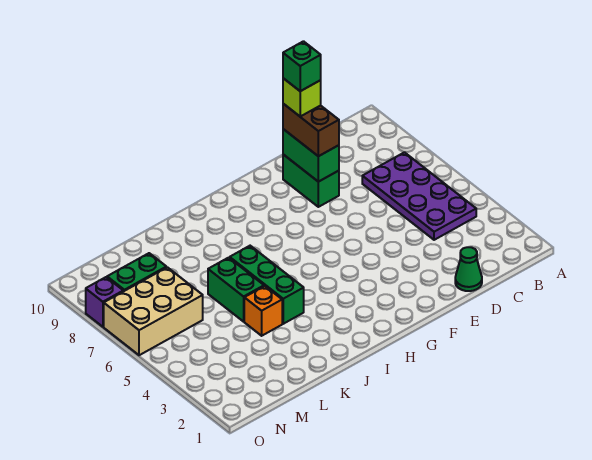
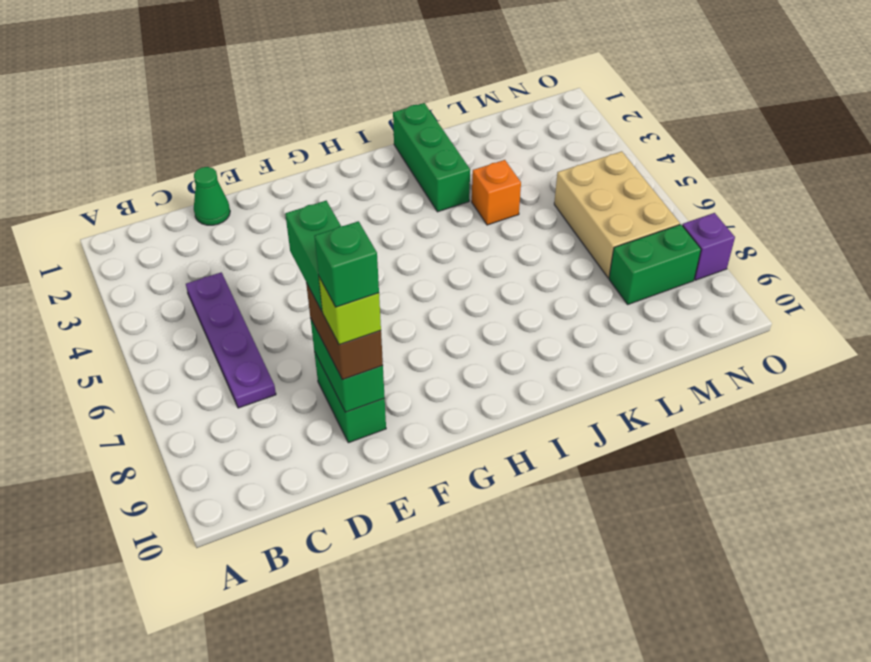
purple 2x4 plate [362,152,476,240] -> purple 1x4 plate [186,272,276,408]
green 1x3 brick [230,246,304,324] -> green 1x3 brick moved to [393,103,470,212]
green 1x2 brick [208,258,264,322] -> green 1x2 brick moved to [285,201,341,311]
tan 2x3 brick [104,267,203,355] -> tan 2x3 brick turned to [554,151,680,278]

